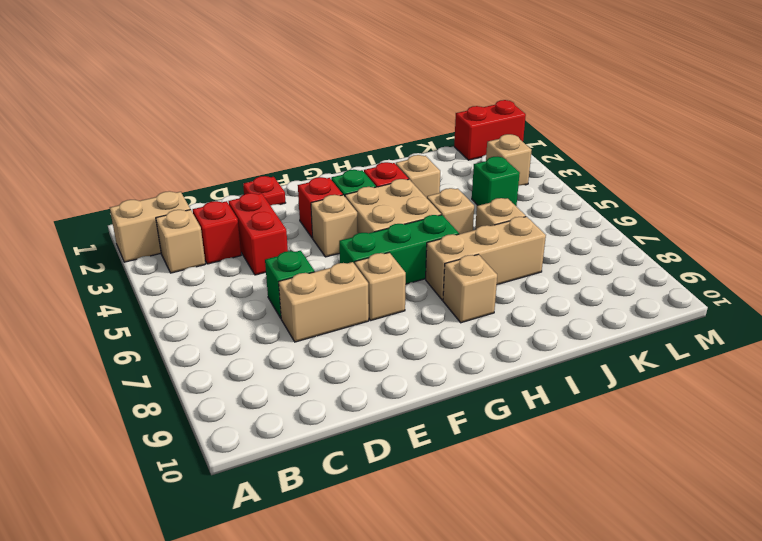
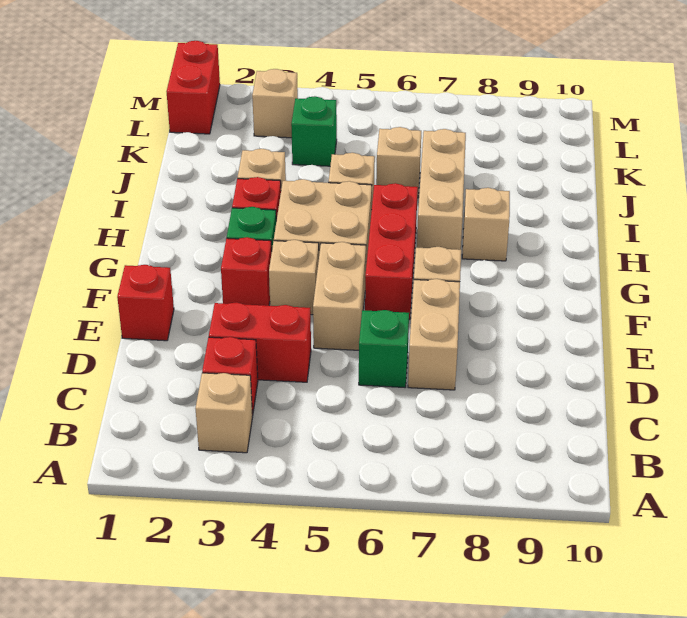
tan 1x2 brick [110,191,190,262] -> tan 1x2 brick moved to [313,242,366,350]
red 1x1 plate [243,176,285,206] -> red 1x1 brick [117,265,174,341]
green 1x3 brick [339,215,459,284] -> red 1x3 brick [365,183,418,320]

